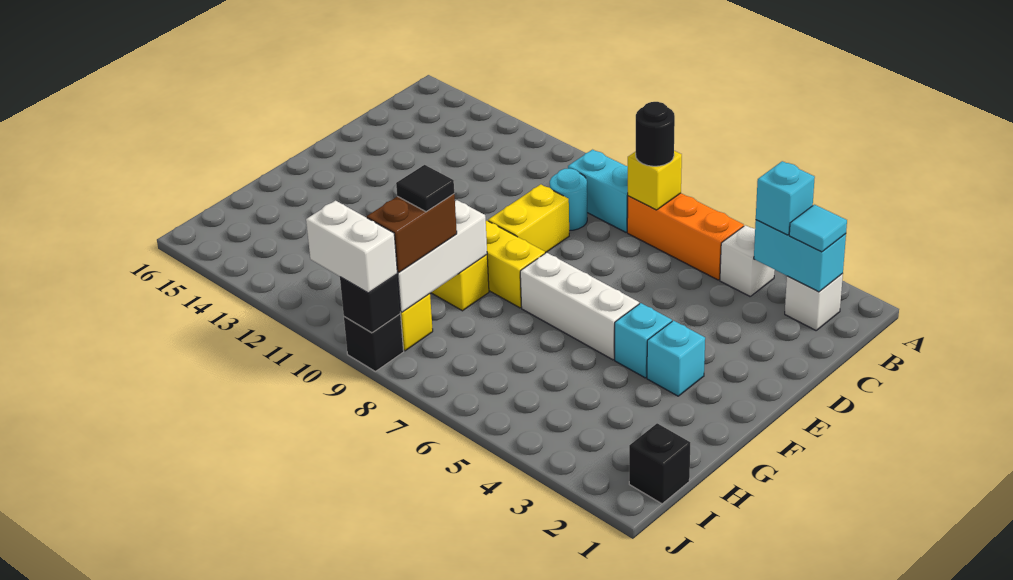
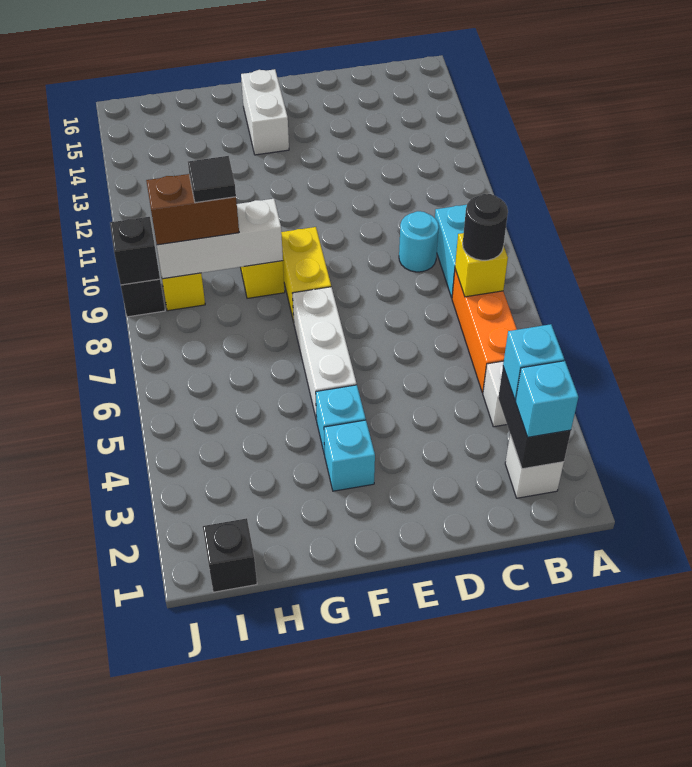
cyan 1x2 brick [754,220,846,292] -> black 1x2 brick [498,367,571,469]
cyan 1x1 tile [789,205,847,252] -> cyan 1x1 brick [515,361,578,437]
yellow 1x2 brick [488,184,569,253] -> none
white 1x2 brick [306,201,397,293] -> white 1x2 brick moved to [241,69,289,155]

